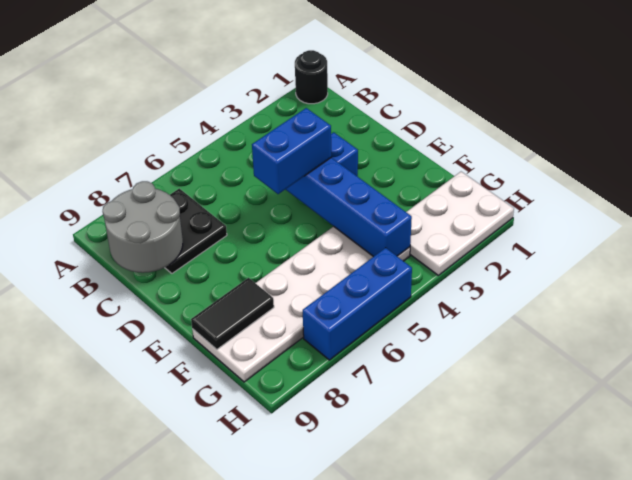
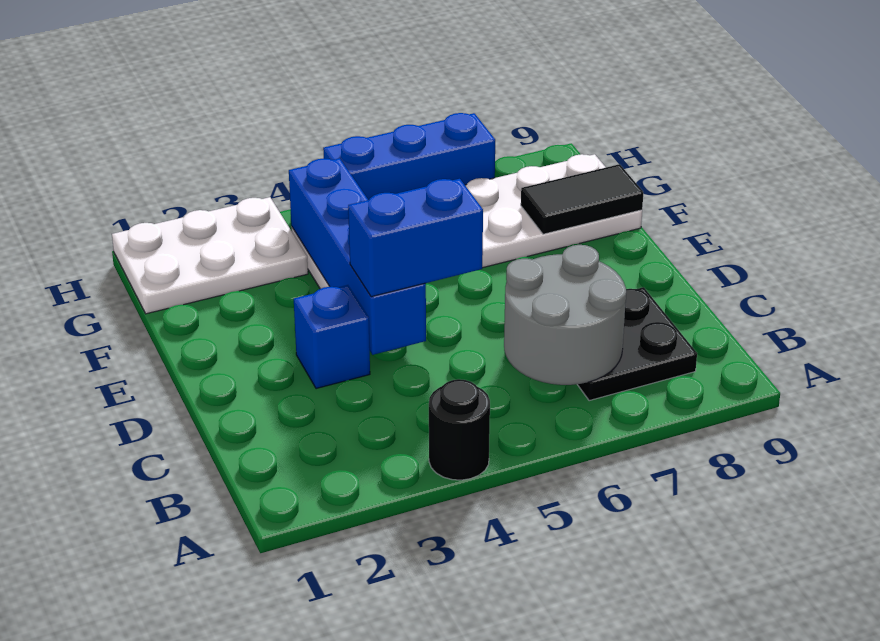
black 1x1 round brick [295,50,328,104] -> black 1x1 round brick moved to [429,379,490,480]
grey 2x2 round brick [103,181,183,273] -> grey 2x2 round brick moved to [504,245,626,385]

